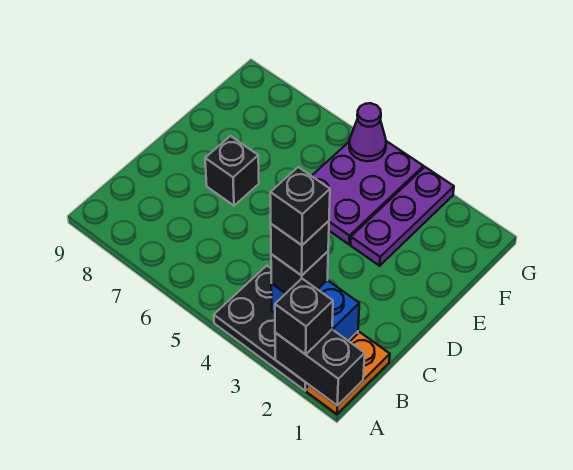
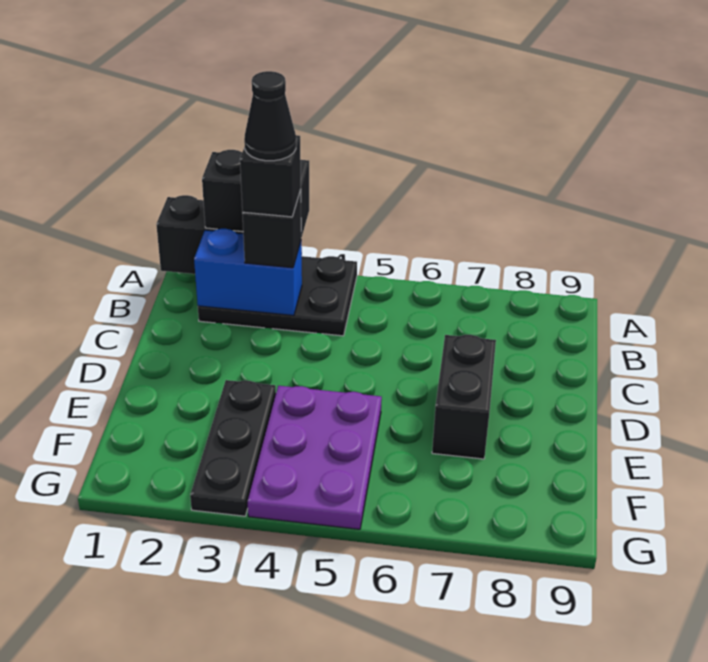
orange 1x2 plate [307,332,390,414] -> none
black 1x1 brick [275,279,333,355] -> black 1x2 brick [202,150,309,237]
black 1x1 brick [270,167,330,245] -> black 1x1 cone [244,71,296,161]
black 1x1 brick [205,136,259,206] -> black 1x2 brick [432,335,496,459]
purple 1x3 plate [351,167,454,266] -> black 1x3 plate [190,380,276,516]
purple 1x1 cone [349,103,386,161] -> none

